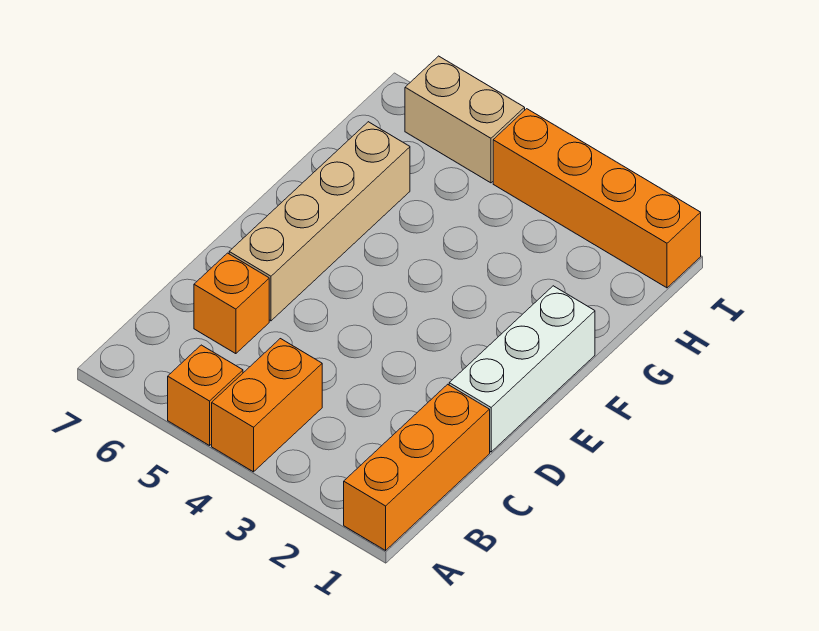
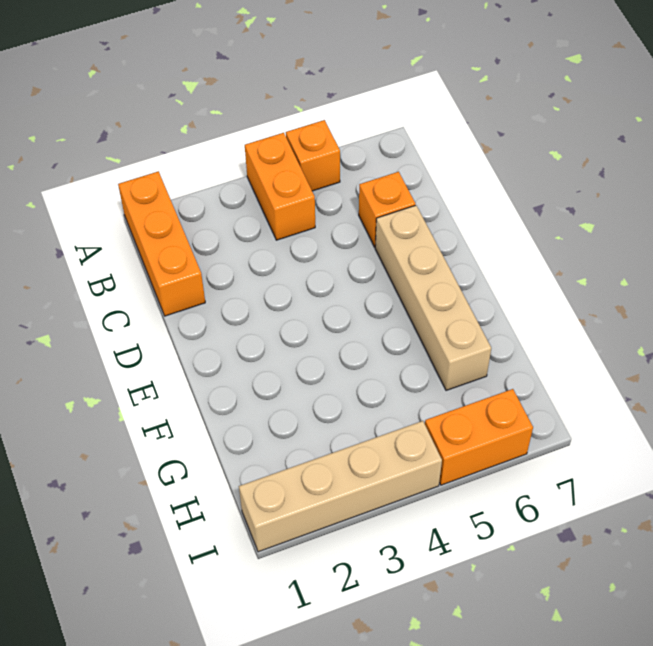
white 1x3 brick [449,286,595,452] -> none
orange 1x4 brick [493,109,701,288] -> tan 1x4 brick [239,421,442,552]
tan 1x2 brick [405,56,525,183] -> orange 1x2 brick [425,389,533,485]

